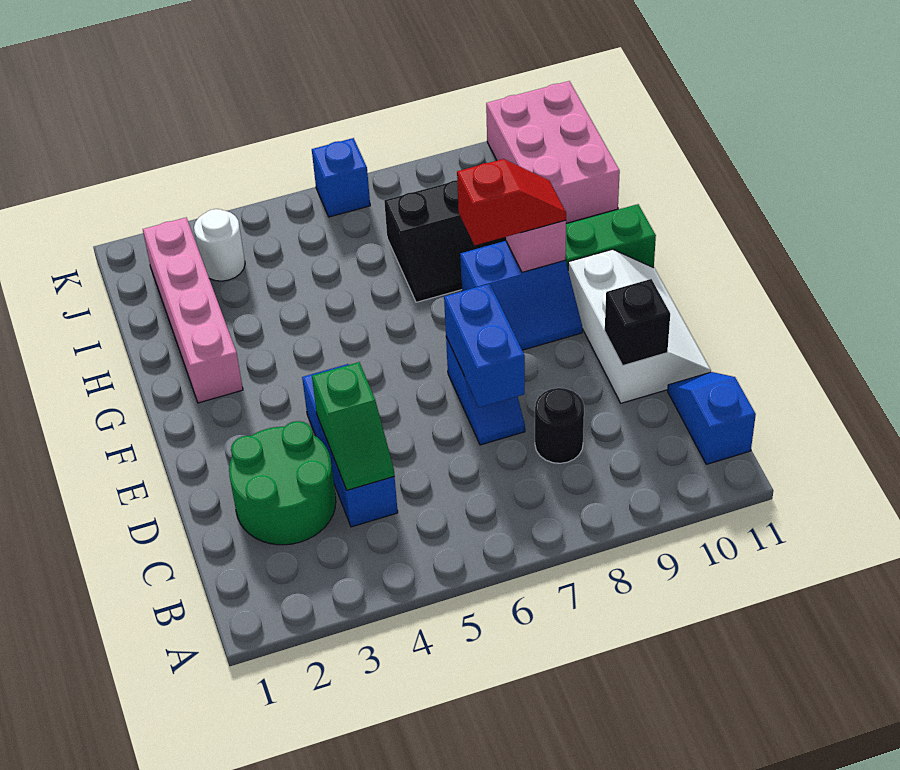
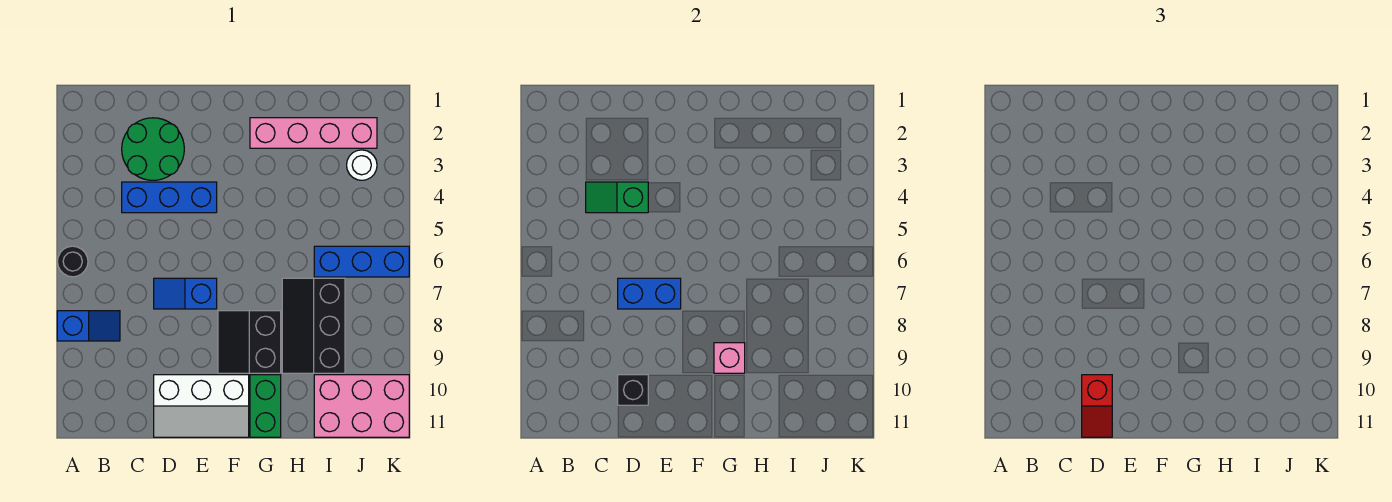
blue 1x2 slope [668,372,756,464] -> blue 1x2 slope moved to [57,311,120,341]
black 1x1 round brick [535,388,584,463] -> black 1x1 round brick moved to [57,246,88,277]
blue 2x2 slope [460,241,582,350] -> black 2x2 slope [218,311,281,373]
red 1x2 slope [457,159,566,245] -> red 1x2 slope moved to [1082,375,1112,437]
blue 1x1 brick [312,138,370,217] -> blue 1x3 brick [314,246,409,277]

